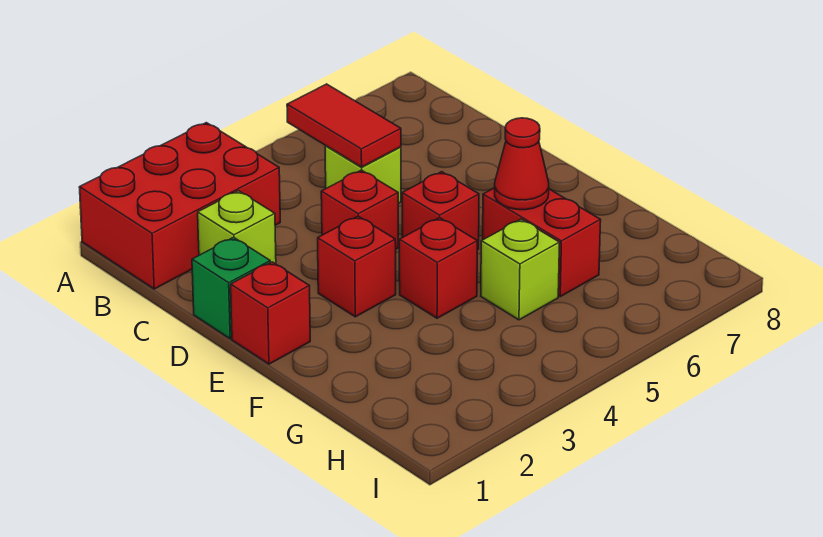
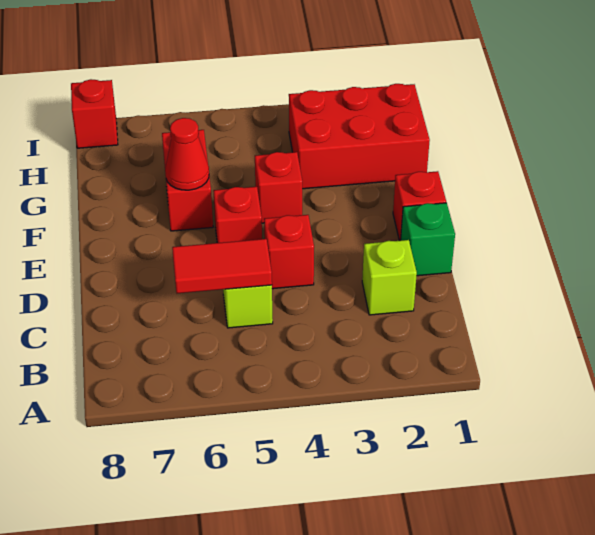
red 2x3 brick [79,123,280,289] -> red 2x3 brick moved to [289,84,430,189]
red 1x2 tile [287,84,401,167] -> red 1x2 tile turned to [172,239,272,293]
red 1x1 brick [318,216,396,317] -> red 1x1 brick moved to [71,79,118,148]
lime 1x1 brick [481,219,560,320] -> none

